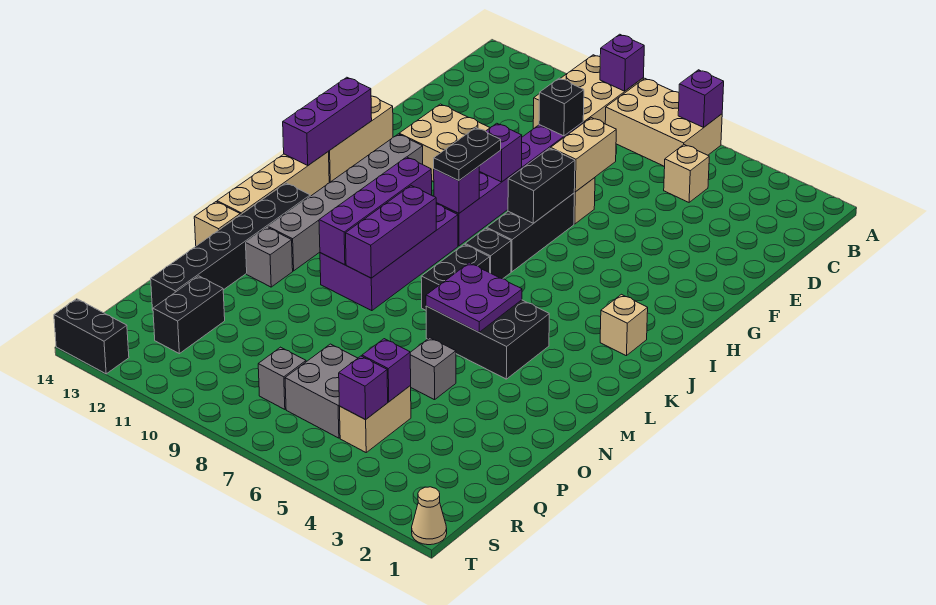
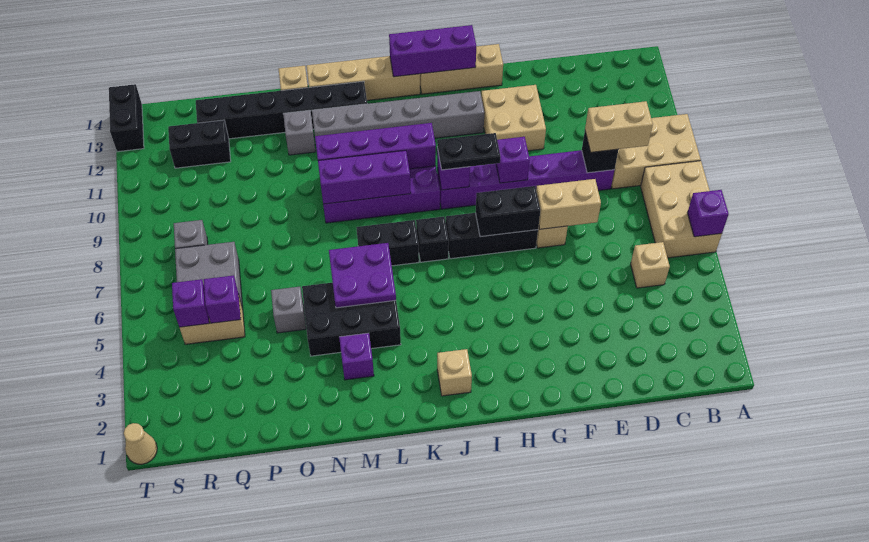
purple 1x1 brick [600,34,644,91] -> purple 1x1 brick moved to [339,333,374,380]
none -> tan 1x2 brick [585,101,653,152]
black 2x3 brick [426,300,549,379] -> black 2x3 brick turned to [302,283,401,356]

